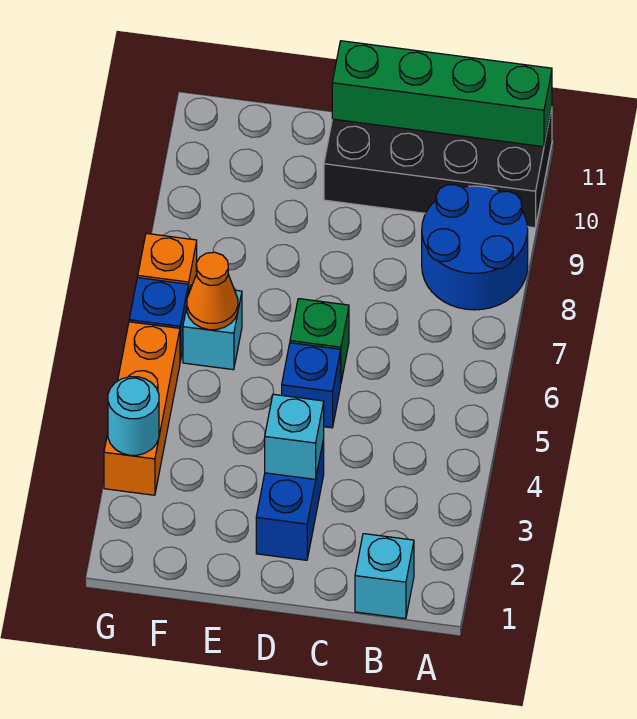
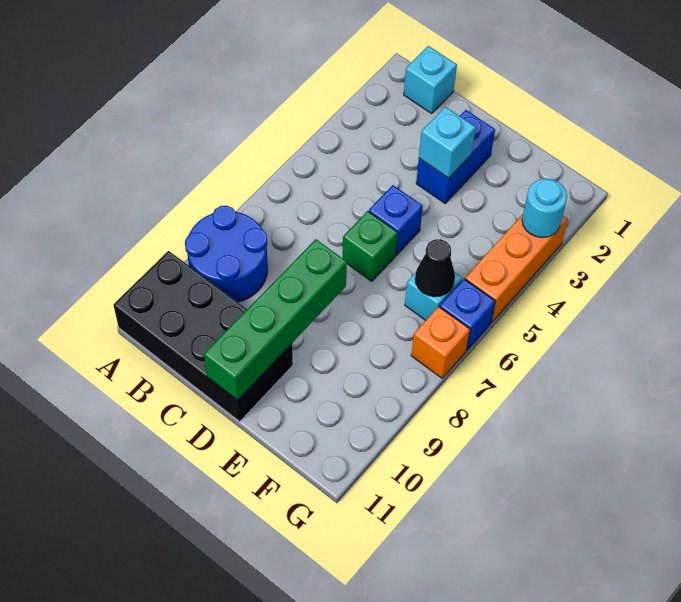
green 1x4 brick [332,41,552,147] -> green 1x4 brick turned to [204,239,347,400]
orange 1x1 cone [187,252,238,330] -> black 1x1 cone [415,239,455,297]

